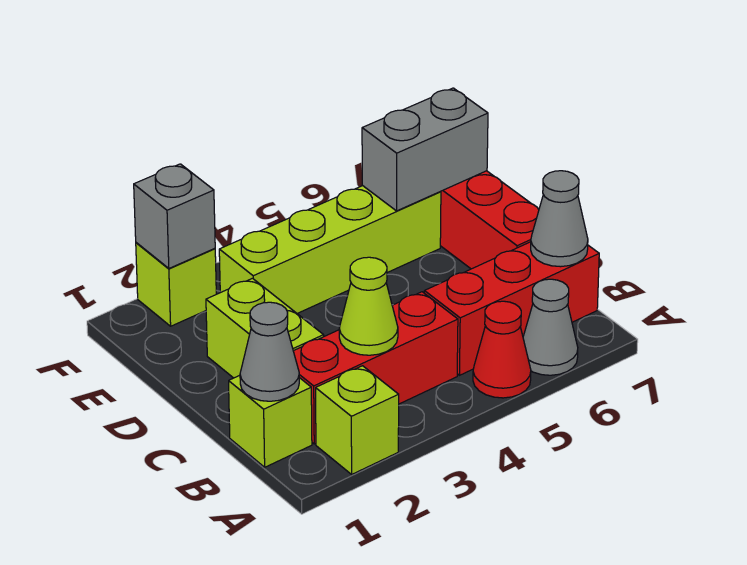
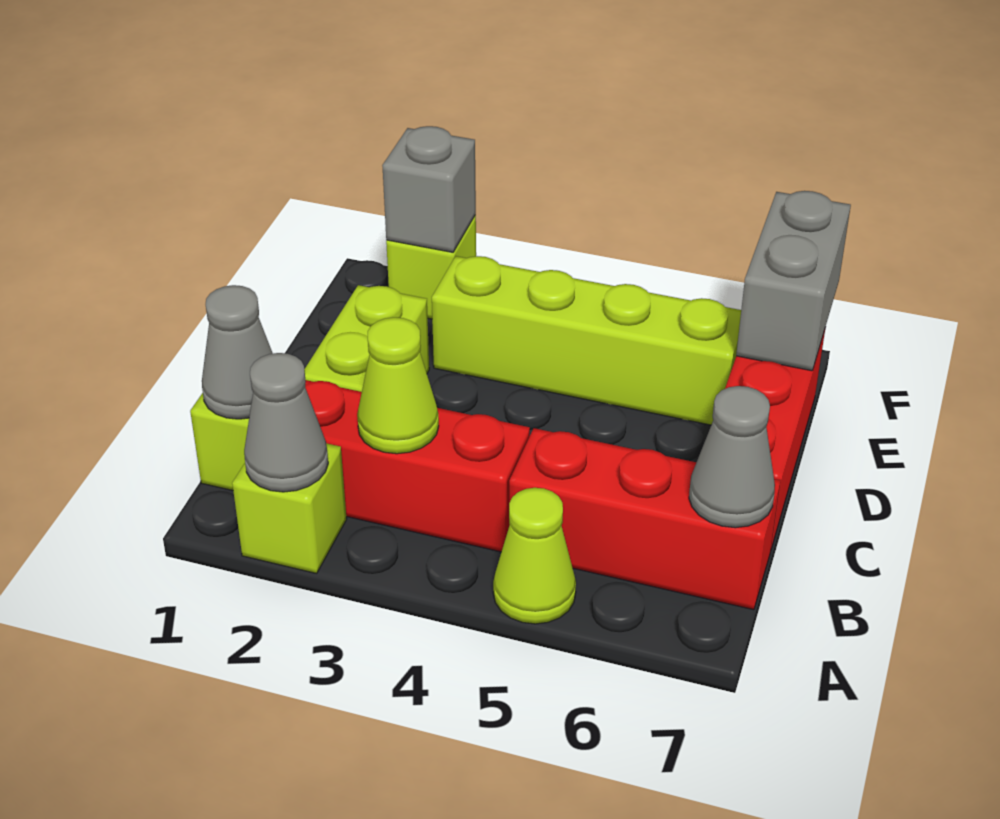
red 1x1 cone [473,301,531,398] -> lime 1x1 cone [493,488,576,624]
grey 1x1 cone [523,279,578,375] -> grey 1x1 cone moved to [244,353,328,492]
grey 1x2 brick [362,88,488,211] -> grey 1x2 brick turned to [736,191,851,371]

